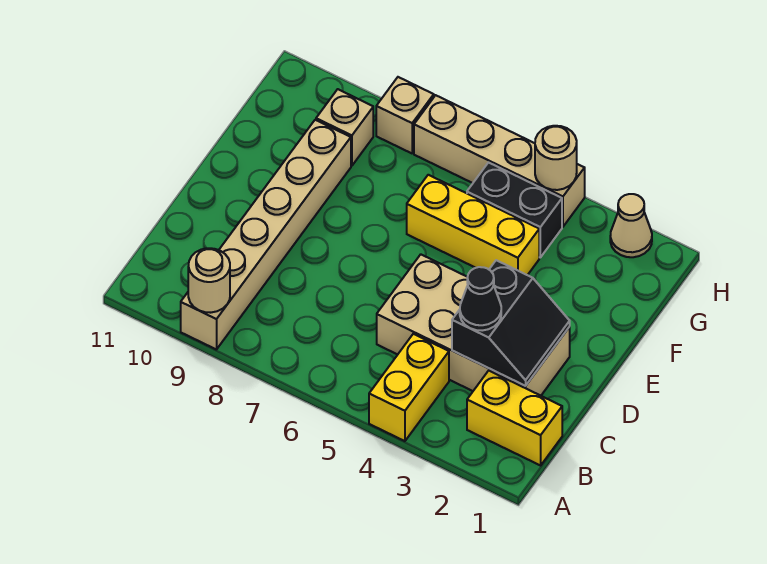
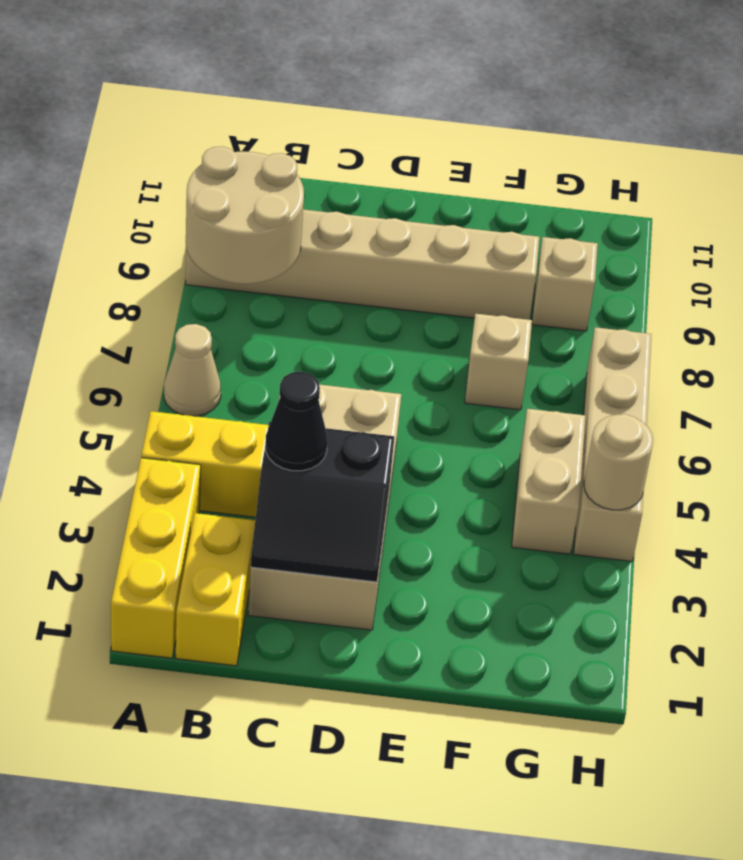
tan 1x1 round brick [188,248,230,313] -> tan 2x2 round brick [186,146,304,284]
yellow 1x3 brick [407,175,539,275] -> yellow 1x3 brick moved to [111,458,201,658]
black 1x2 brick [467,163,562,257] -> tan 1x2 brick [512,409,585,554]
tan 1x1 cone [610,194,652,257] -> tan 1x1 cone moved to [164,324,221,416]
tan 1x1 brick [376,77,434,153] -> tan 1x1 brick moved to [465,314,532,410]

